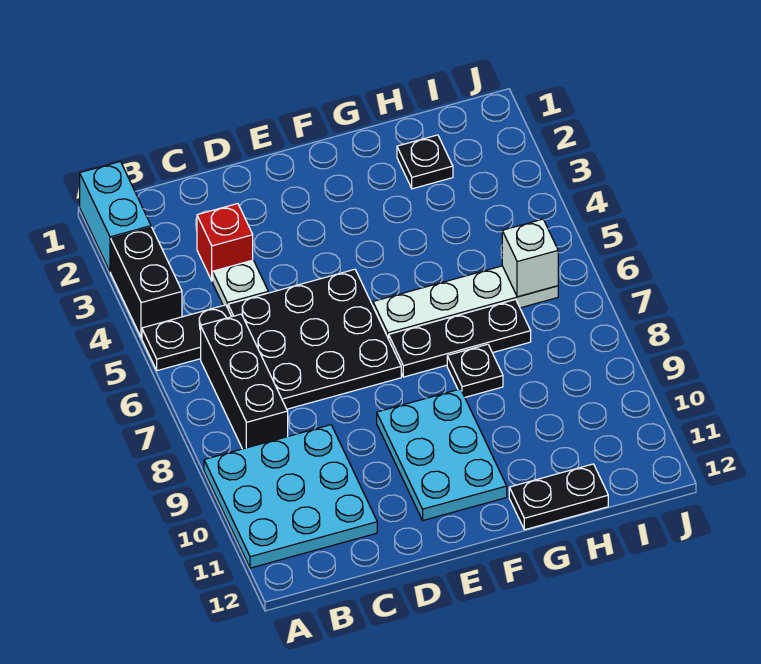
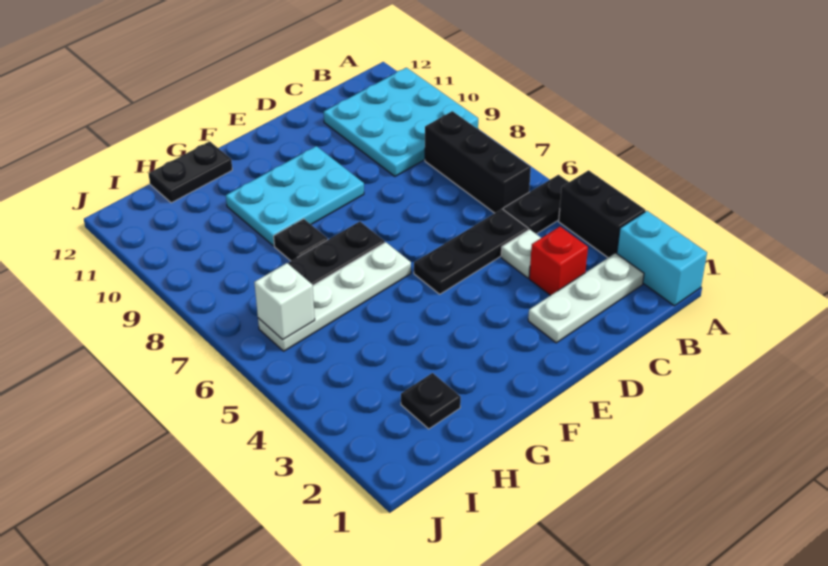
none -> white 1x3 plate [528,253,644,343]
black 3x3 plate [228,269,401,409] -> black 1x3 plate [414,209,528,294]
cyan 2x3 plate [377,389,507,520] -> cyan 2x3 plate turned to [226,146,364,246]

